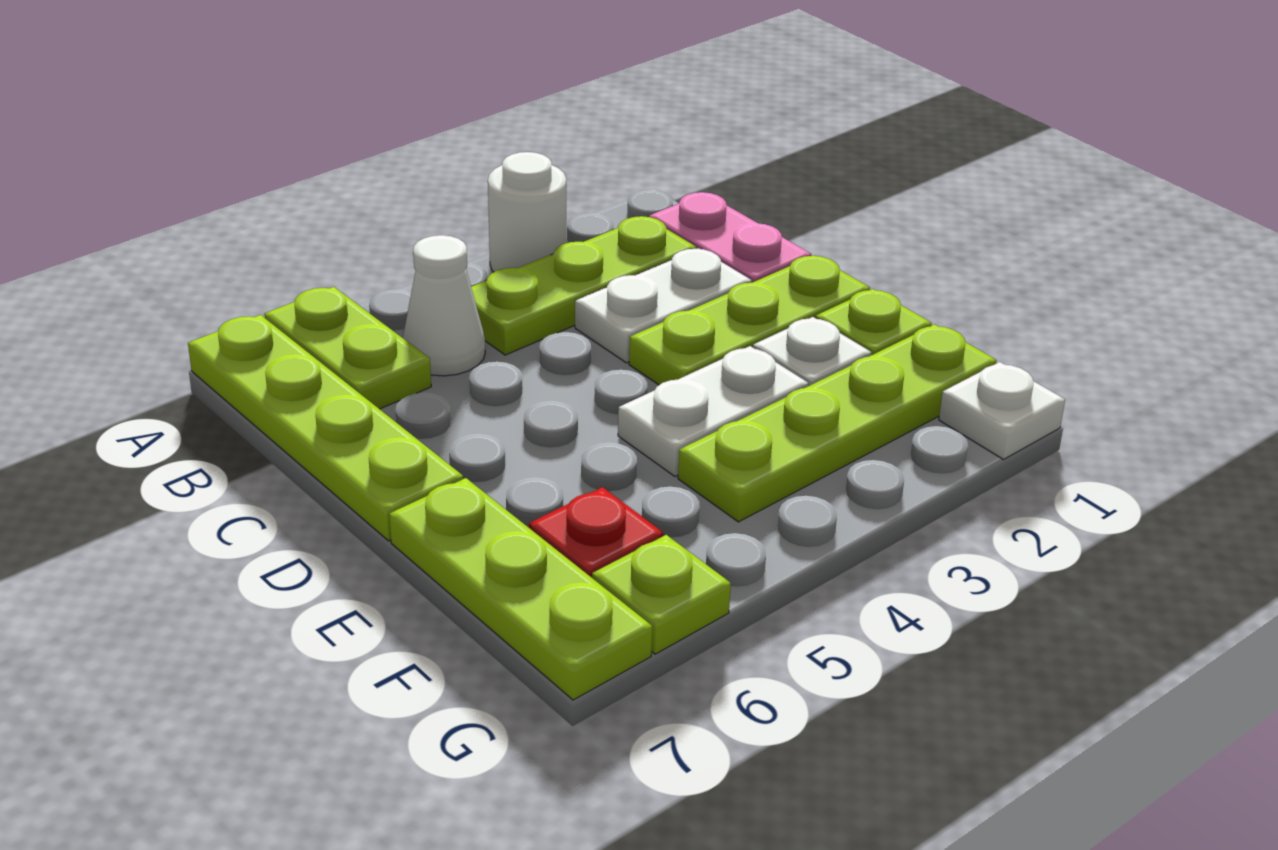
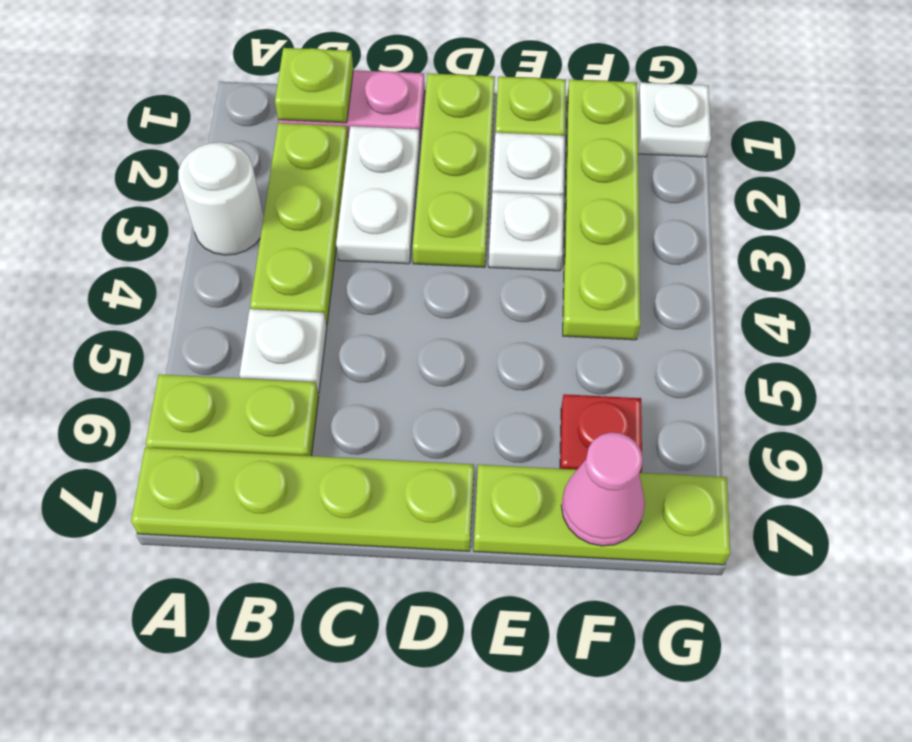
white 1x1 cone [403,235,485,376] -> white 1x1 plate [239,309,327,393]
white 1x2 plate [618,346,808,476] -> white 1x1 plate [489,192,564,271]
none -> pink 1x1 cone [561,433,645,546]
lime 1x1 plate [592,535,731,654] -> lime 1x1 plate moved to [275,48,353,123]

